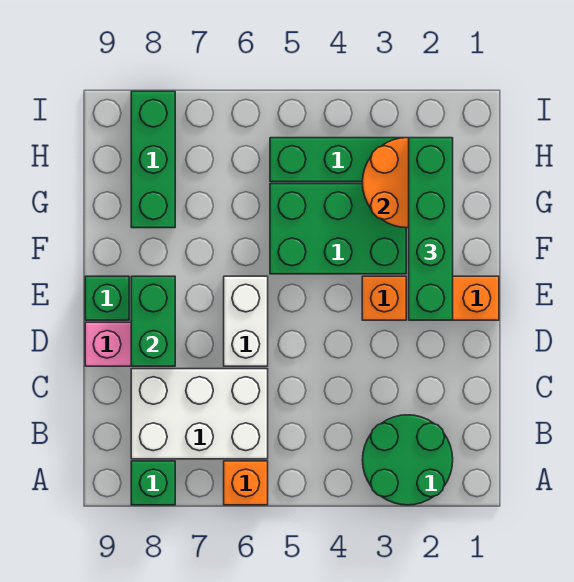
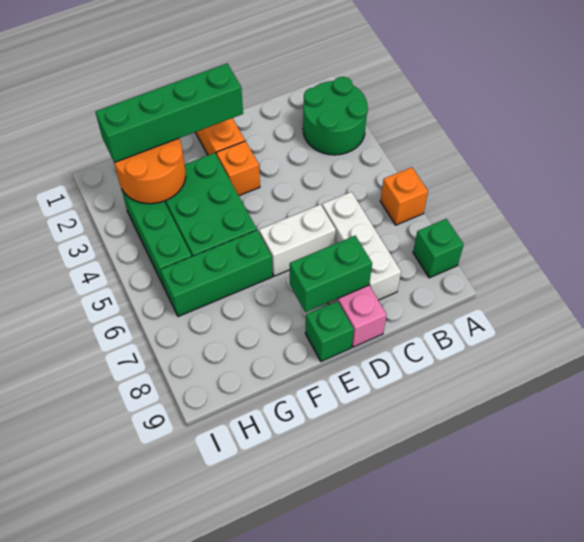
white 2x3 brick [131,369,268,459] -> white 1x3 brick [322,192,401,300]
green 1x3 brick [131,91,175,228] -> green 1x3 brick moved to [161,230,273,317]

